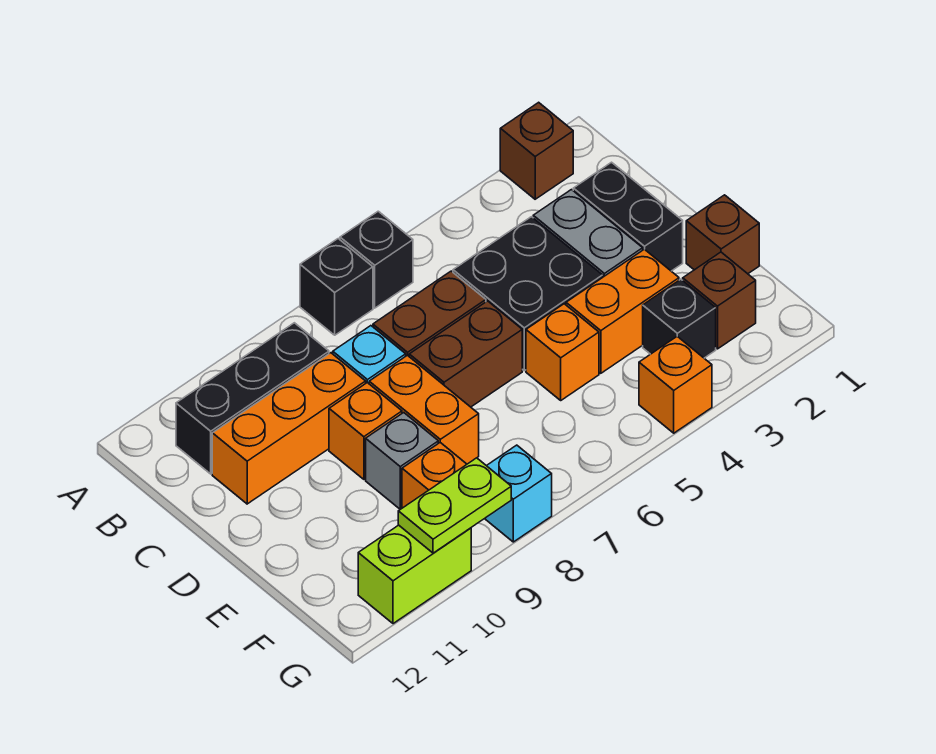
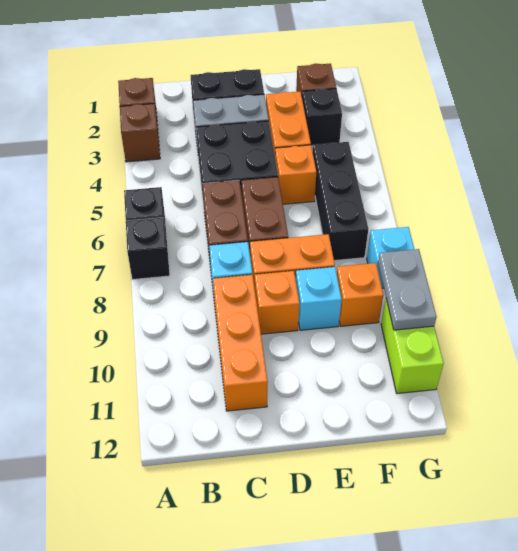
black 1x3 brick [176,323,329,474] -> black 1x3 brick moved to [313,142,368,261]
brown 1x1 brick [686,195,759,274] -> brown 1x1 brick moved to [120,104,160,162]
grey 1x1 brick [366,413,438,509] -> cyan 1x1 brick [296,267,342,330]
orange 1x1 brick [639,336,712,433] -> none
lime 1x2 plate [398,458,511,553] -> grey 1x2 plate [378,249,437,330]

